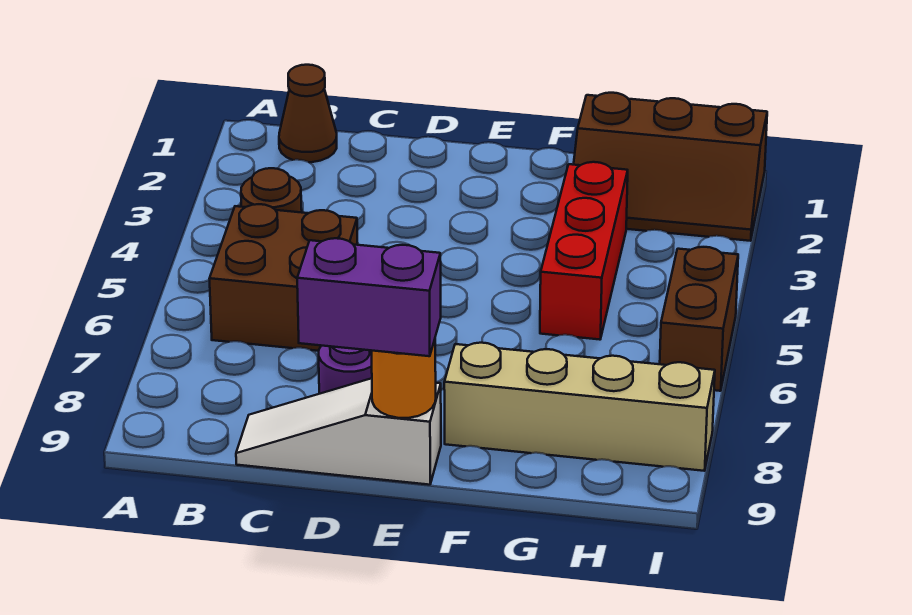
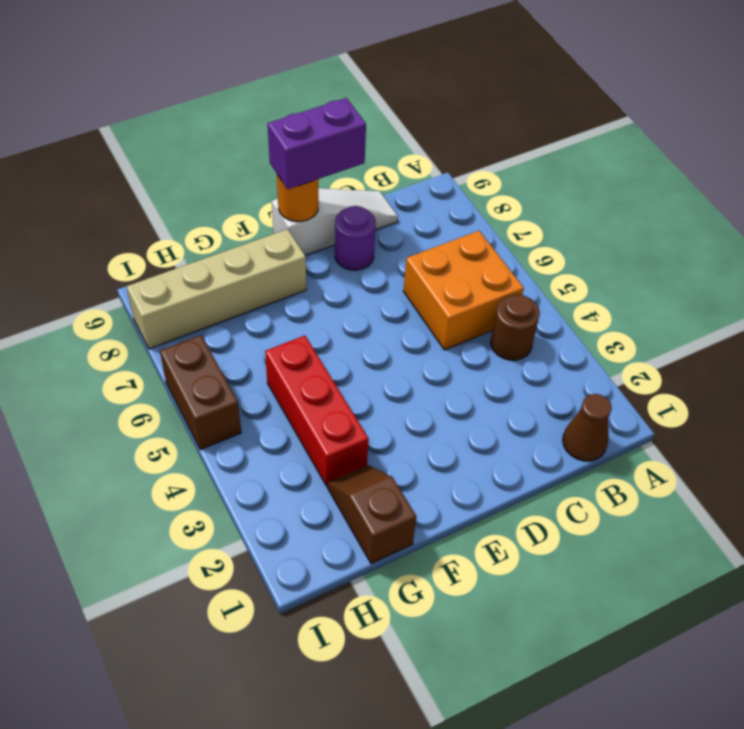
brown 2x2 brick [209,204,358,351] -> orange 2x2 brick [403,231,524,350]
brown 2x3 slope [574,93,767,241] -> brown 1x2 slope [327,465,416,564]

